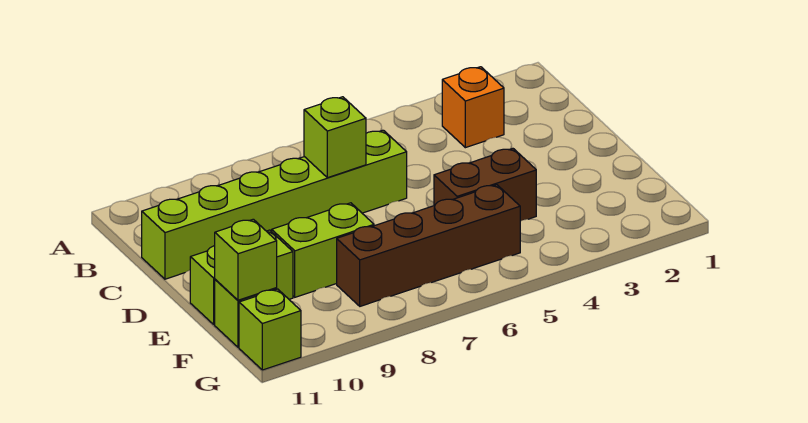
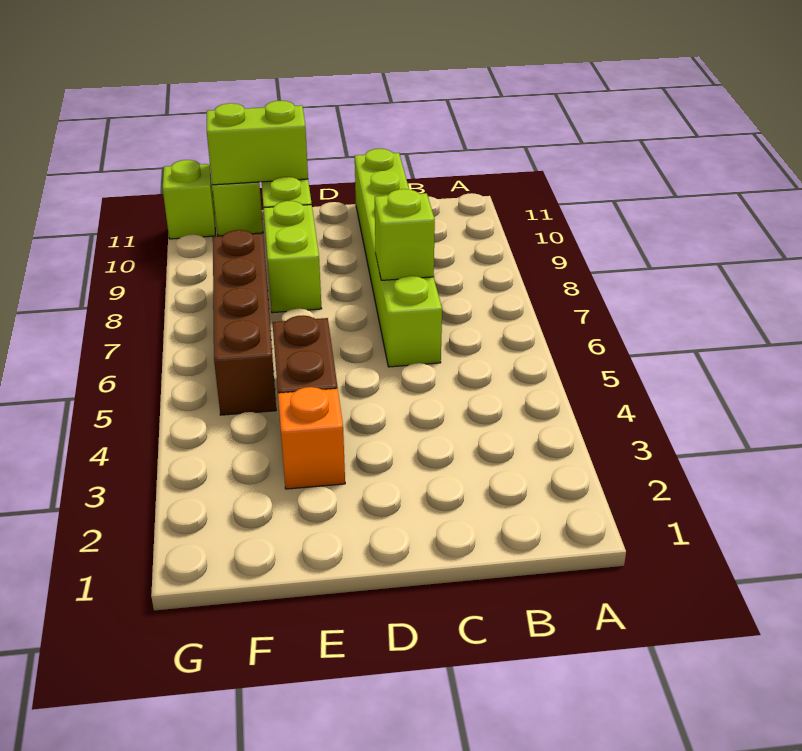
orange 1x1 brick [442,67,504,148] -> orange 1x1 brick moved to [278,387,345,489]
lime 1x1 brick [215,219,277,300] -> lime 1x2 brick [207,101,308,185]

